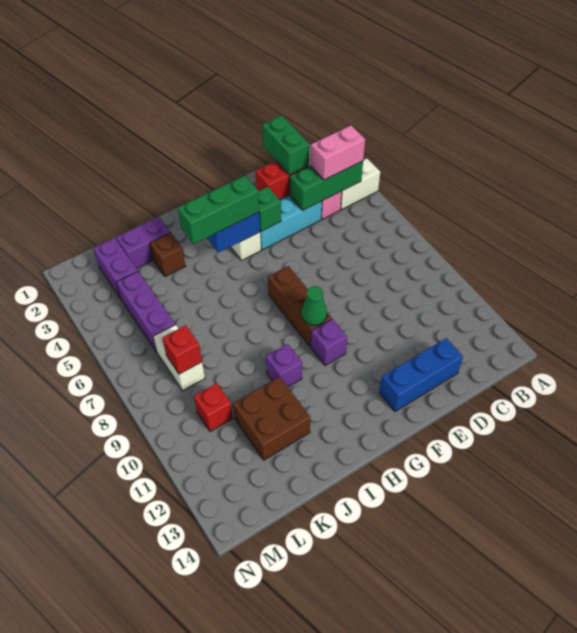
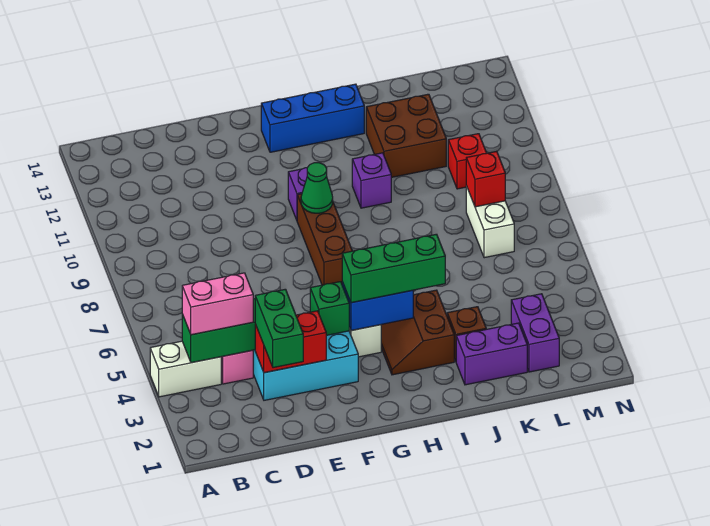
blue 1x3 brick [379,338,463,412] -> blue 1x3 brick moved to [261,84,364,152]
none -> brown 2x2 slope [381,290,454,375]
purple 1x3 brick [116,271,175,352] -> none

